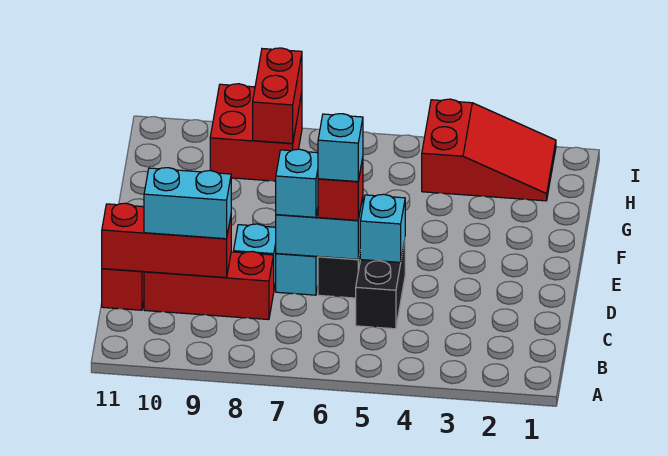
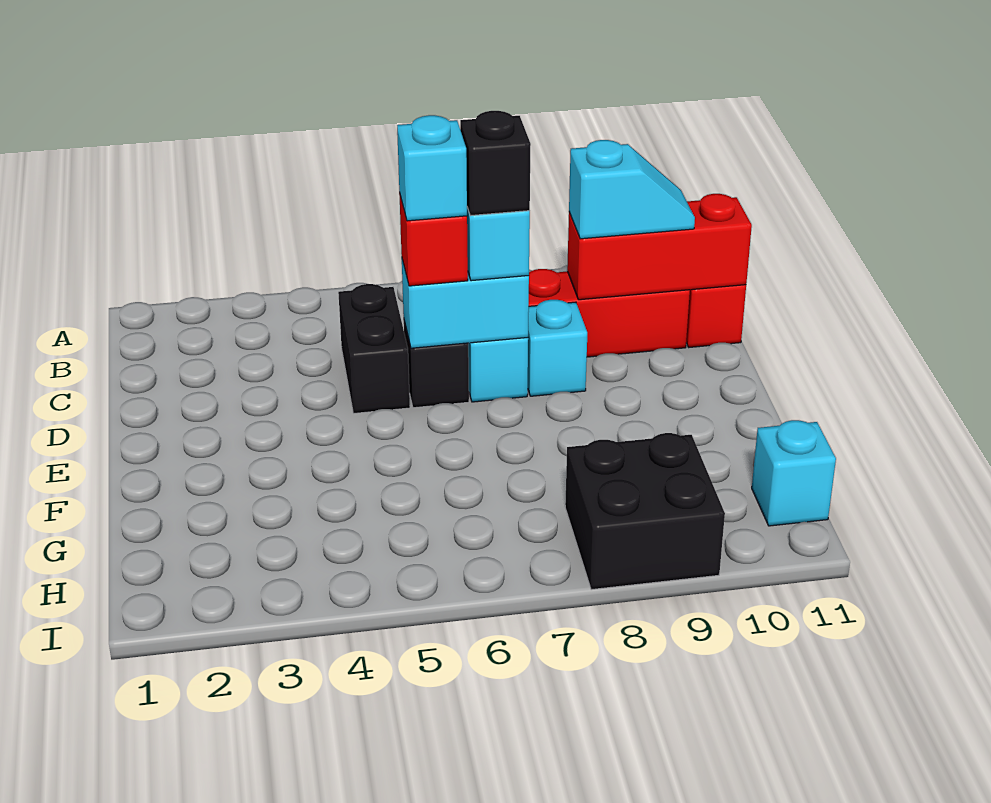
cyan 1x2 brick [144,168,231,239] -> cyan 1x2 slope [569,140,695,239]
cyan 1x1 brick [360,194,405,262] -> cyan 1x1 brick moved to [752,420,836,526]
none -> black 1x1 brick [460,111,531,216]
red 2x3 slope [422,99,556,201] -> none
red 2x2 brick [210,84,302,181] -> black 2x2 brick [565,433,725,590]
red 1x2 brick [253,48,302,143] -> none

